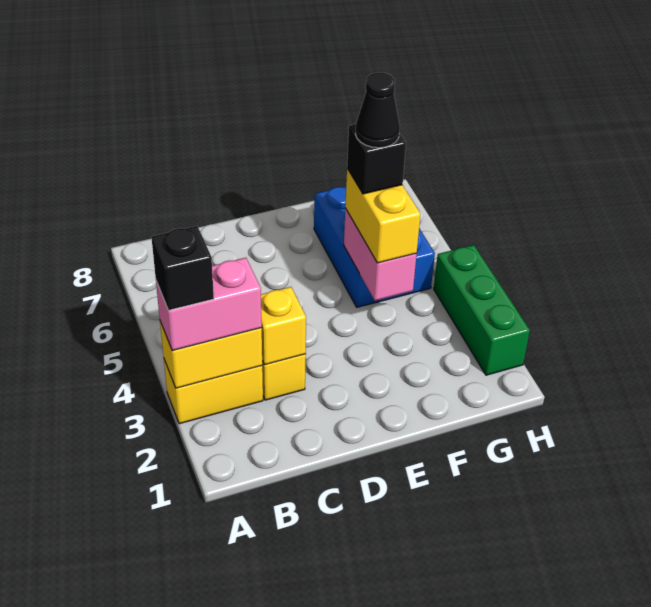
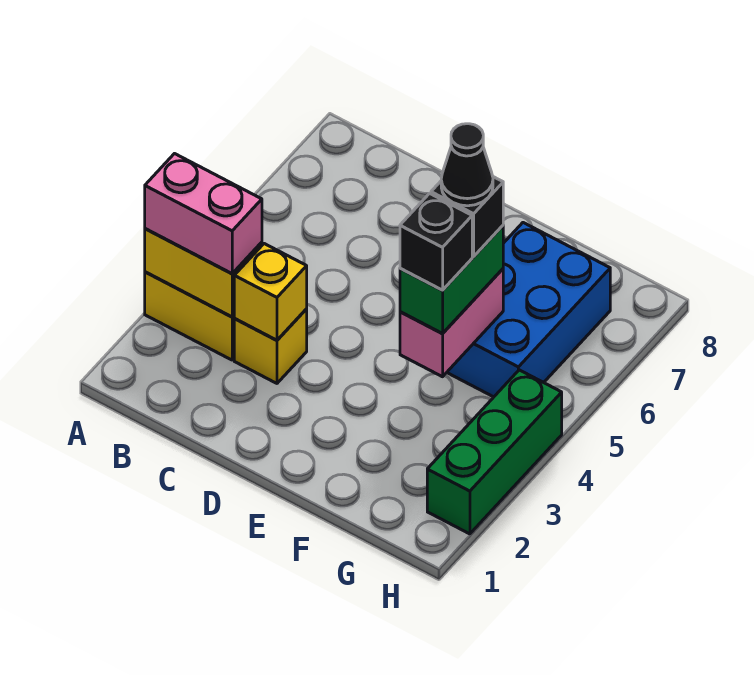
black 1x1 brick [151,226,214,310] -> black 1x1 brick moved to [400,193,472,290]
yellow 1x2 brick [345,169,420,263] -> green 1x2 brick [400,226,503,333]

